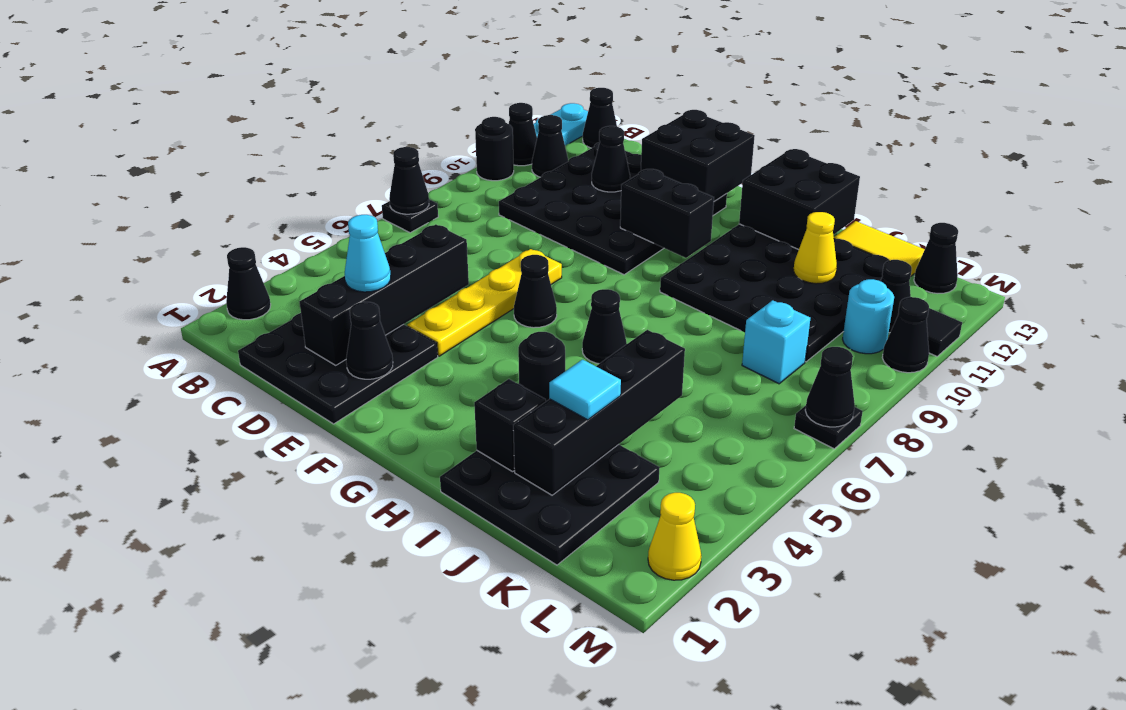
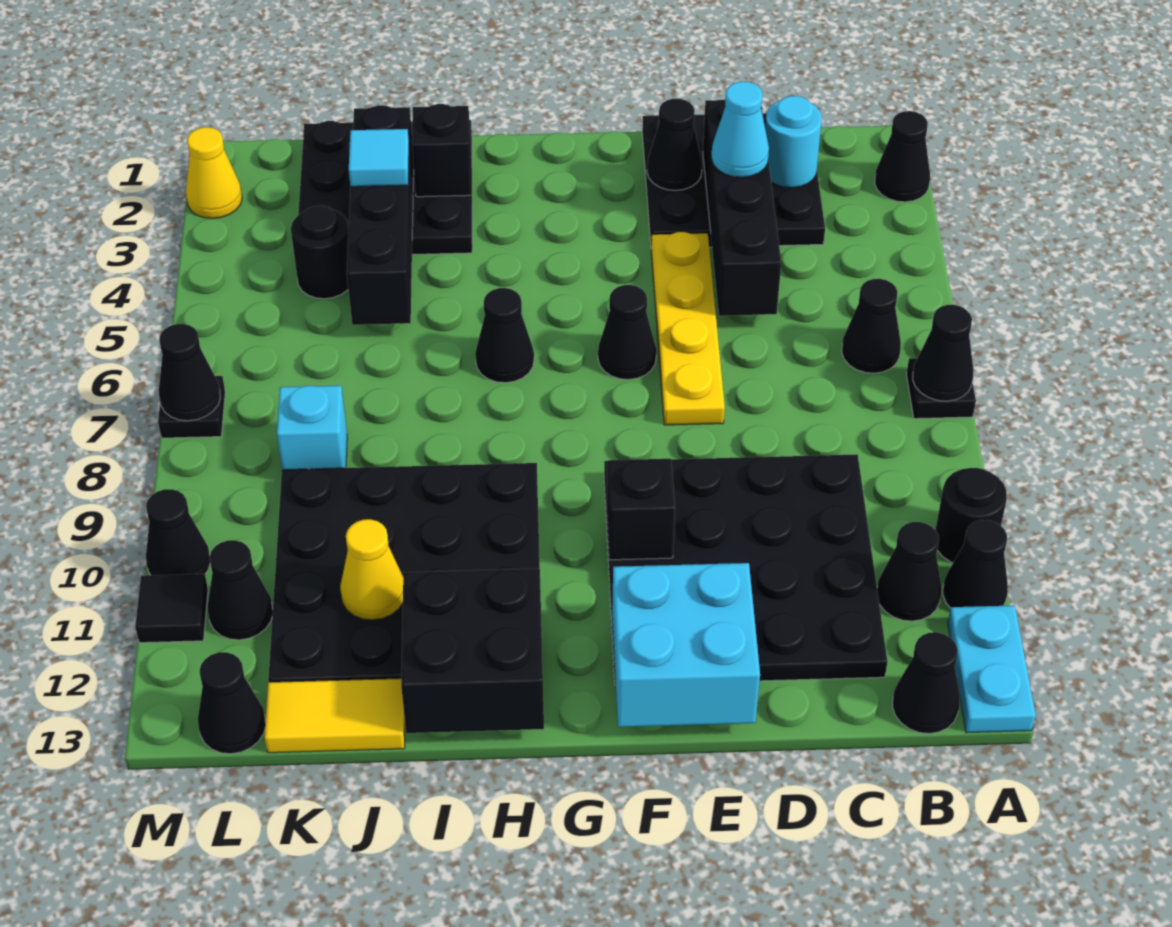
black 1x1 cone [592,126,630,192] -> black 1x1 cone moved to [842,279,901,373]
black 2x2 brick [641,110,755,201] -> cyan 2x2 brick [612,563,760,727]
black 1x2 brick [620,169,714,258] -> black 1x1 brick [607,459,675,560]
black 1x1 round brick [518,332,565,401] -> black 1x1 round brick moved to [291,206,349,299]
cyan 1x1 round brick [843,279,894,354] -> cyan 1x1 round brick moved to [765,96,822,188]

